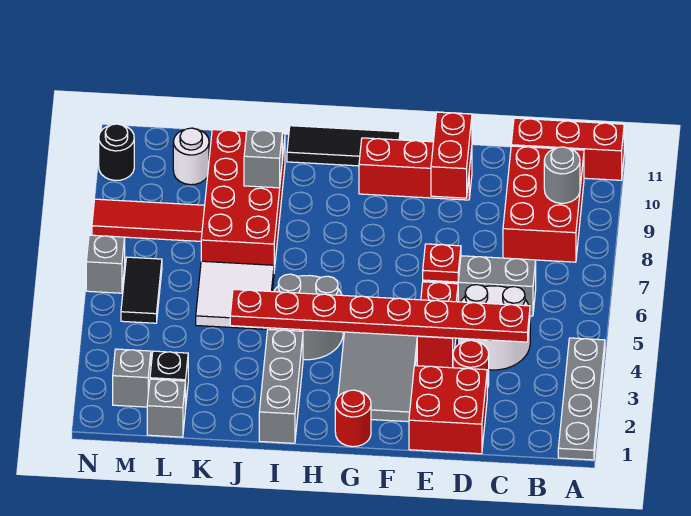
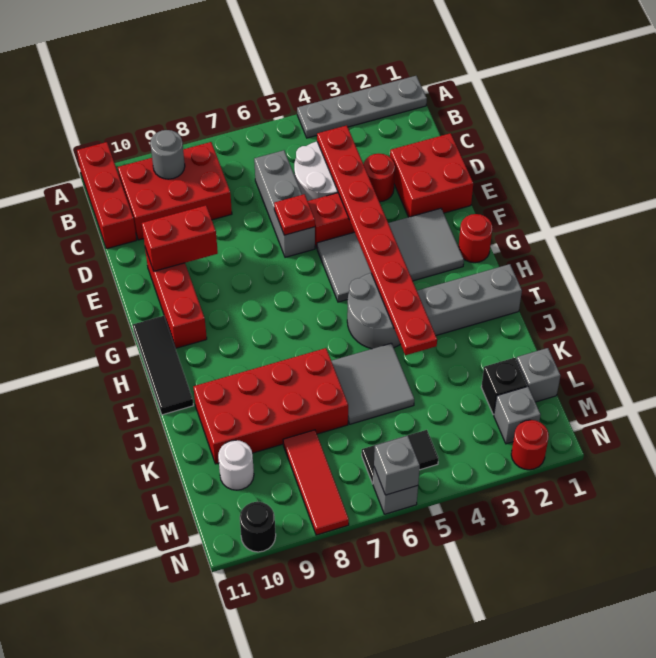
white 2x2 tile [196,261,274,329] -> grey 2x2 tile [332,343,414,424]
grey 1x1 brick [244,130,282,188] -> grey 1x1 brick moved to [374,436,420,495]
none -> red 1x1 round brick [511,420,549,470]

